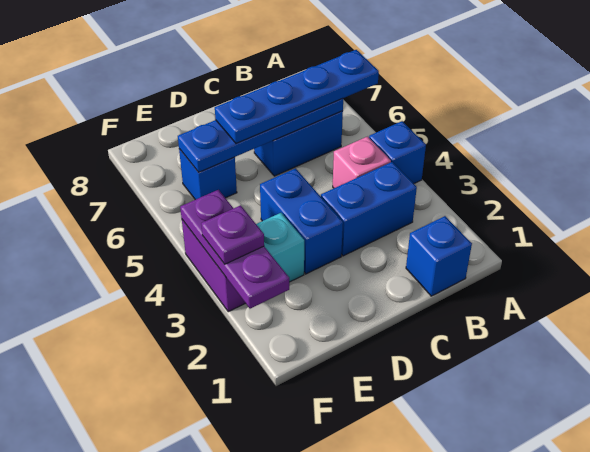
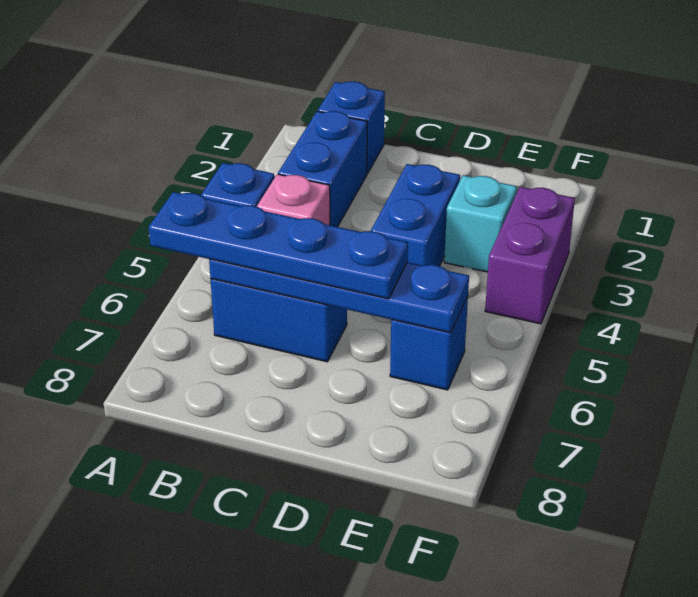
blue 1x2 brick [321,162,417,256] -> blue 1x2 brick turned to [278,111,367,227]
purple 1x3 plate [180,190,289,309] -> none
purple 1x1 plate [201,205,264,264] -> none

